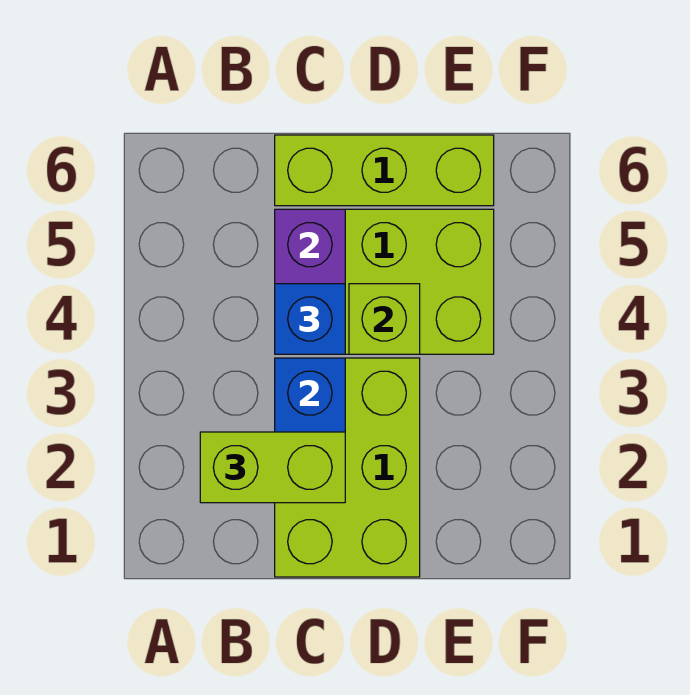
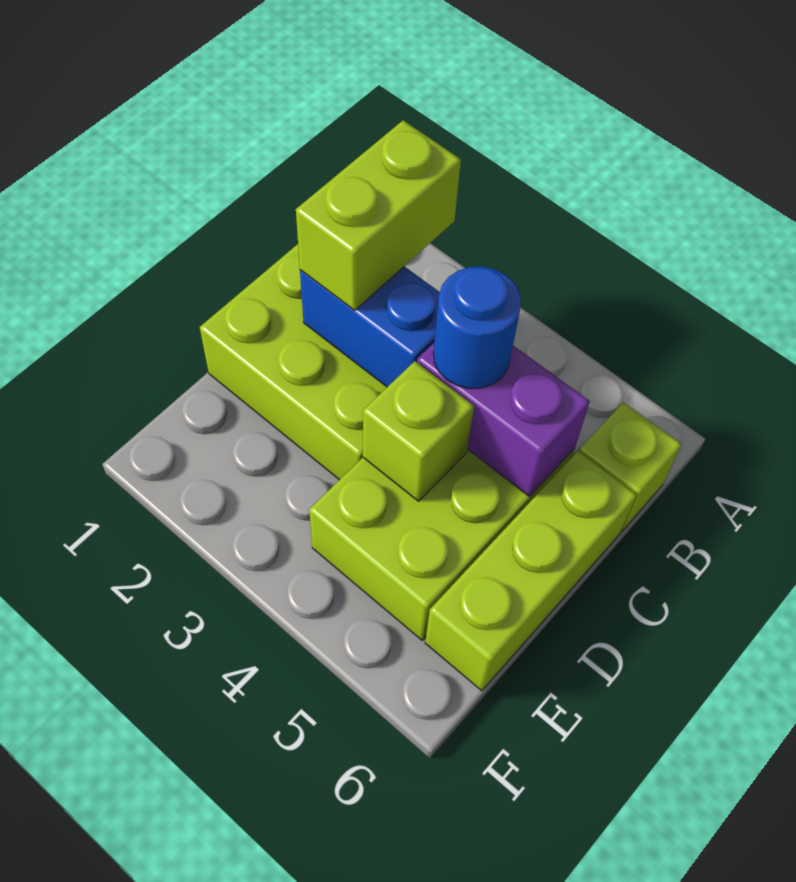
none -> lime 1x1 brick [579,402,682,531]
blue 1x1 brick [275,284,345,354] -> blue 1x1 round brick [433,267,521,389]

